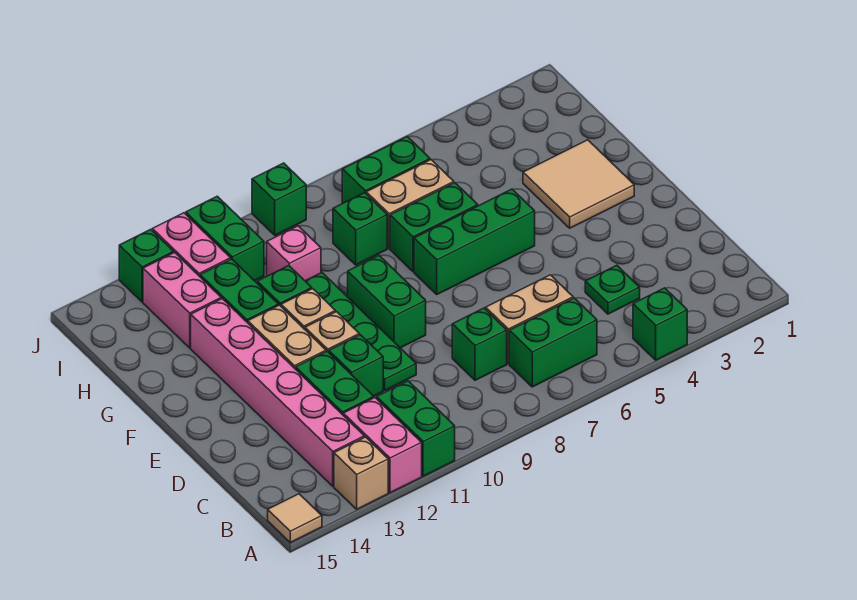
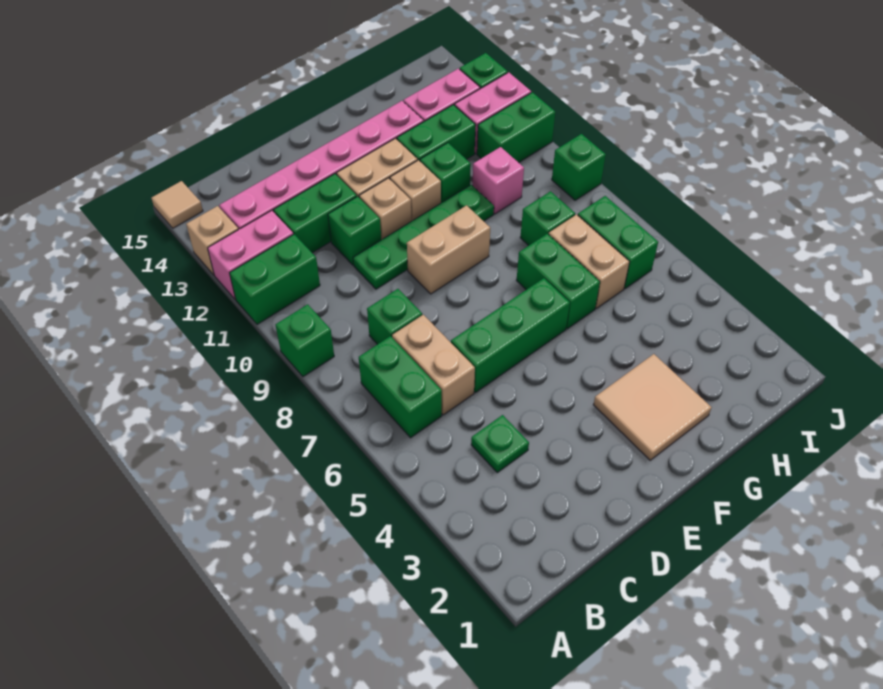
green 1x1 brick [633,288,687,360] -> green 1x1 brick moved to [275,304,334,377]
green 1x2 brick [348,256,426,348] -> tan 1x2 brick [407,205,490,294]
green 1x3 brick [414,189,535,294] -> green 1x3 brick turned to [451,278,570,393]

